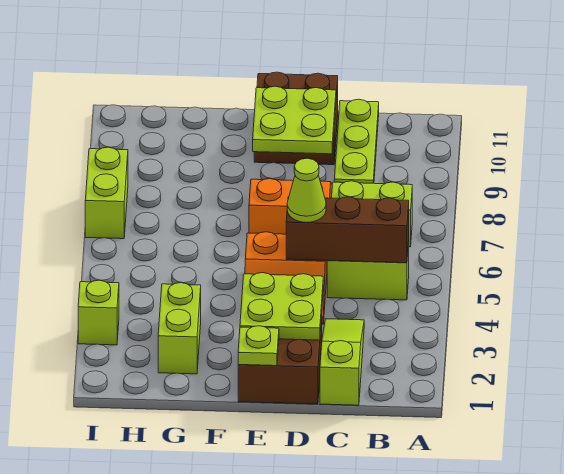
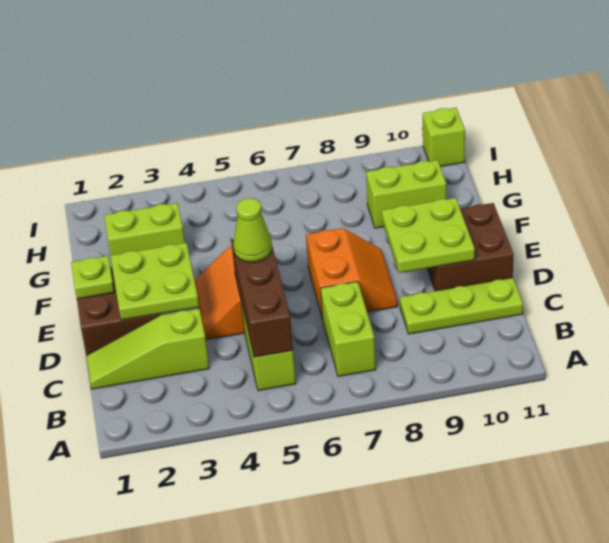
lime 1x3 slope [320,319,364,405] -> lime 1x3 slope turned to [86,309,209,389]
lime 1x1 brick [78,280,119,345] -> lime 1x1 brick moved to [423,108,465,166]
lime 1x2 brick [85,147,128,239] -> lime 1x2 brick moved to [366,160,446,228]

